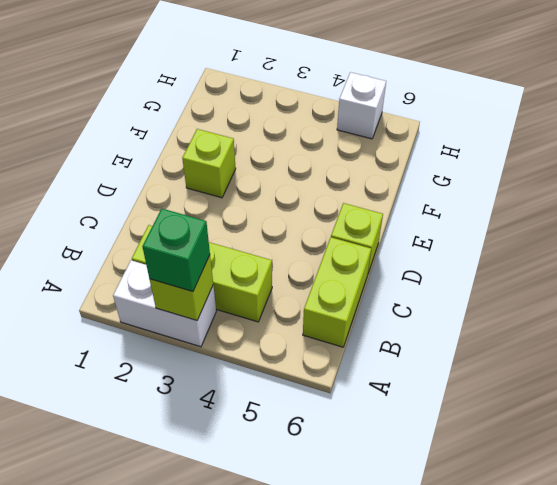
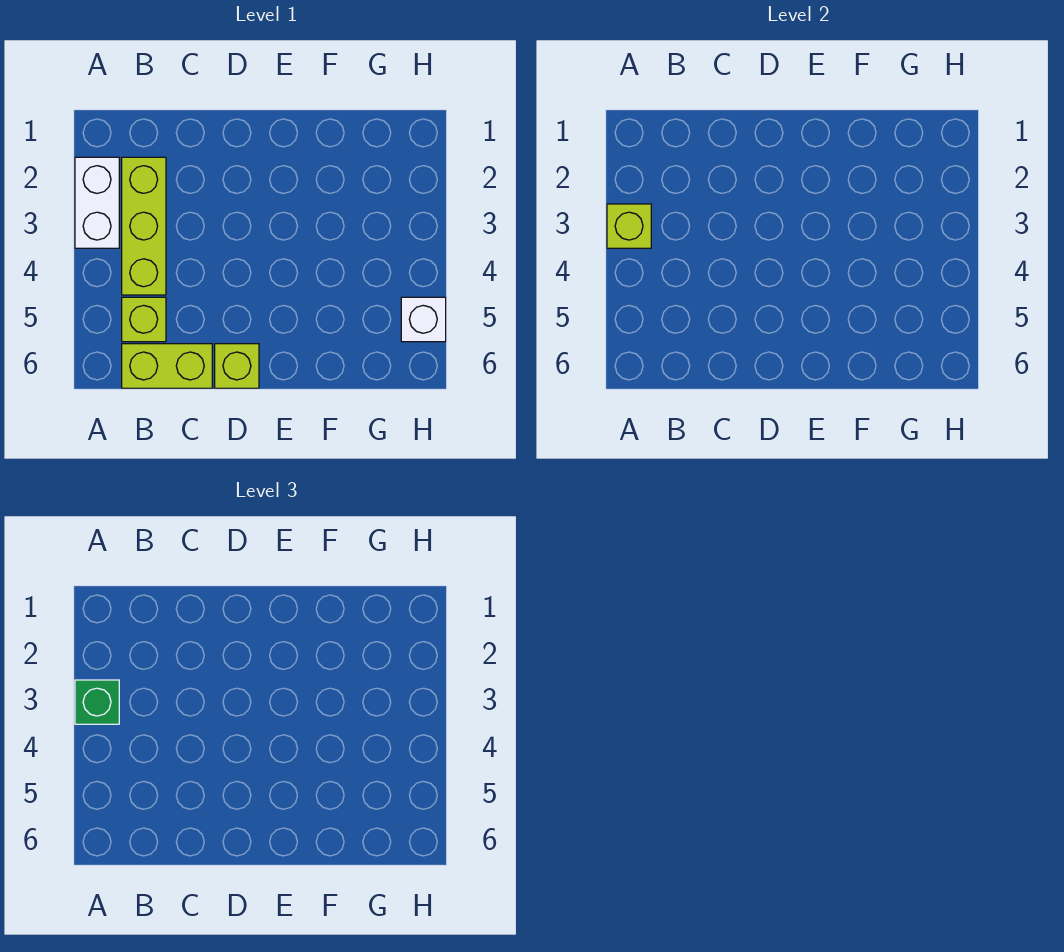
lime 1x1 brick [182,129,236,198] -> lime 1x1 brick moved to [122,297,166,342]

